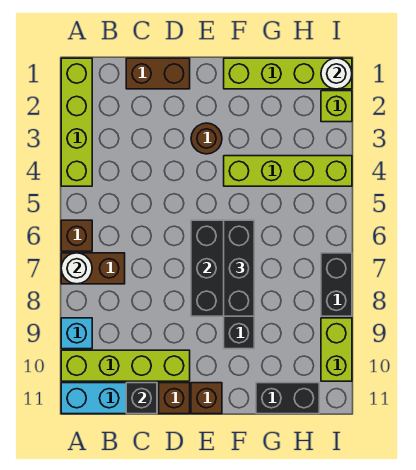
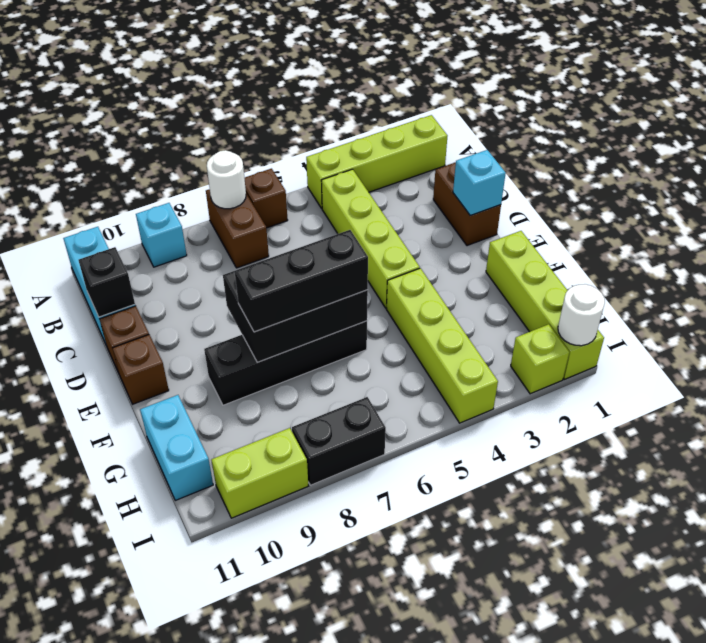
lime 1x4 brick [61,350,190,381] -> lime 1x4 brick moved to [321,169,420,308]
none -> cyan 1x1 brick [453,150,506,216]
brown 1x1 round brick [191,123,222,154] -> none
black 1x2 brick [256,383,319,414] -> cyan 1x2 brick [140,395,213,500]

